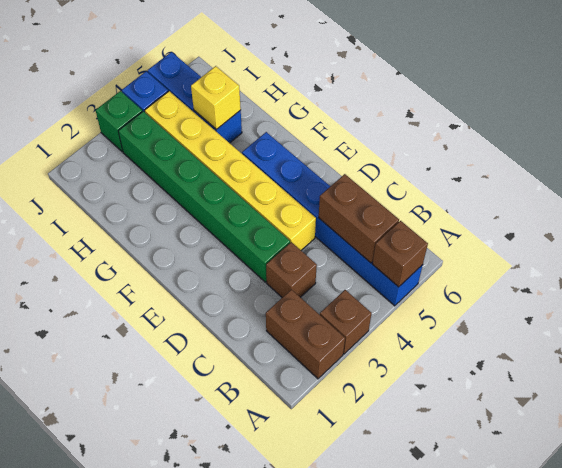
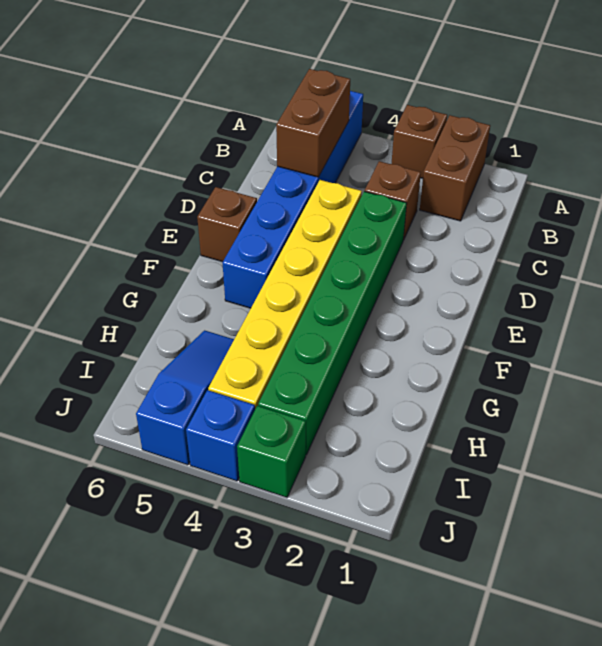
brown 1x1 brick [372,221,428,287] -> brown 1x1 brick moved to [197,187,257,262]
blue 1x3 brick [148,52,242,143] -> blue 1x3 slope [136,330,234,465]
yellow 1x1 brick [191,66,241,130] -> none

